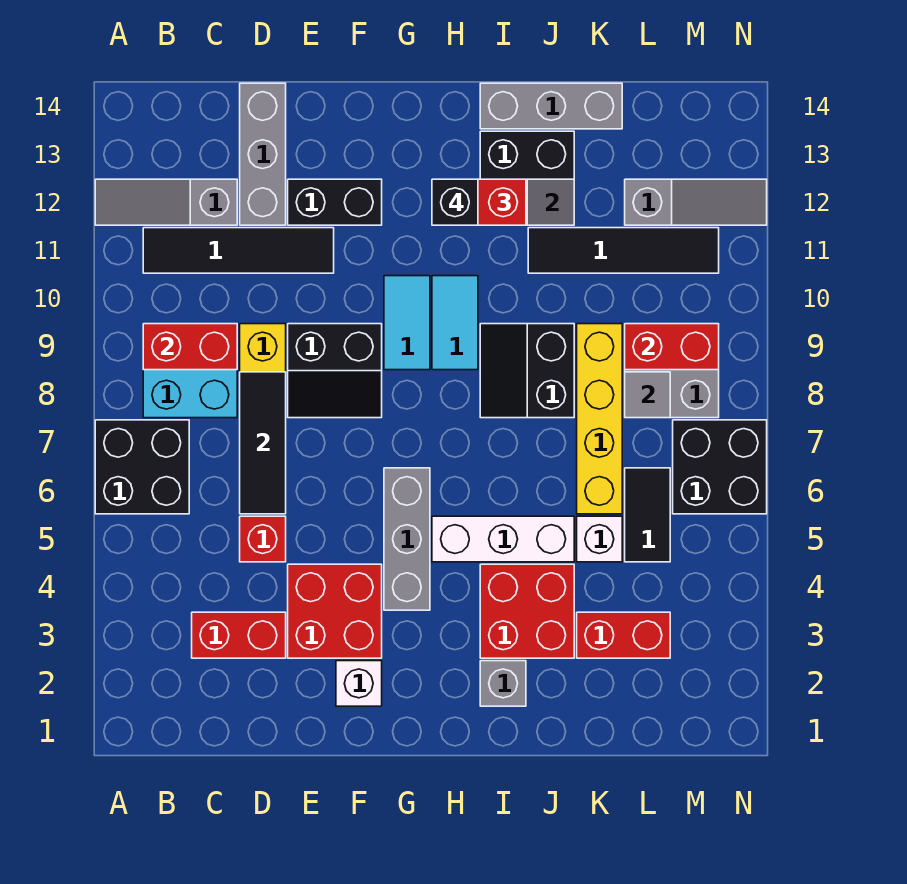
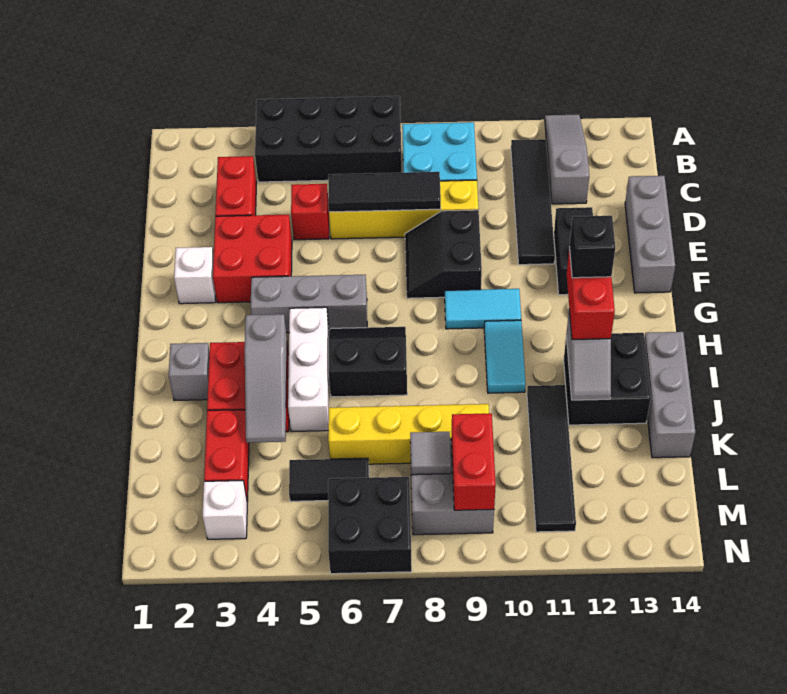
black 2x2 brick [95,420,189,514] -> black 2x4 brick [255,96,402,182]
red 1x2 brick [143,324,237,370] -> none
grey 1x3 brick [240,83,286,225] -> grey 1x3 brick turned to [625,176,675,293]
cyan 1x2 tile [432,276,478,370] -> cyan 1x2 tile turned to [484,320,526,393]
black 2x2 slope [480,324,574,418] -> black 2x2 slope moved to [329,327,407,397]
white 1x1 brick [577,516,622,562] -> white 1x1 brick moved to [203,481,247,539]
grey 1x3 slope [625,179,767,225] -> grey 1x3 slope moved to [245,314,287,443]

